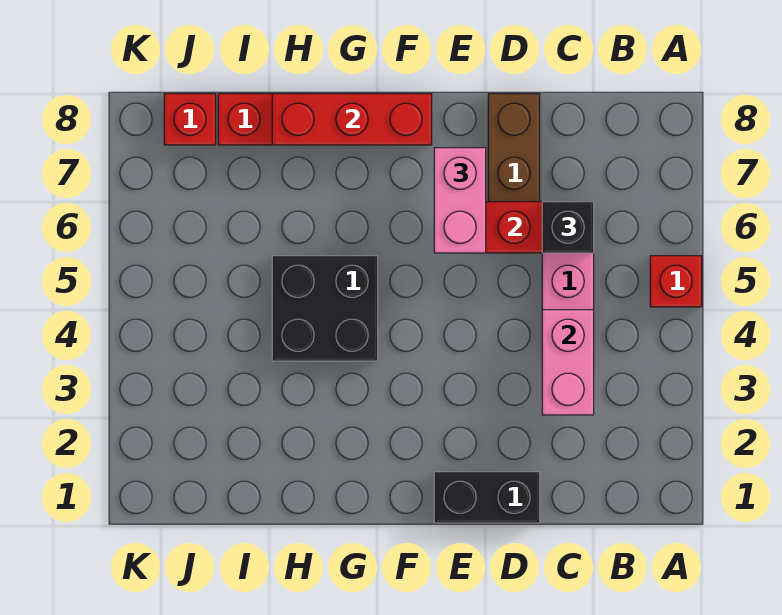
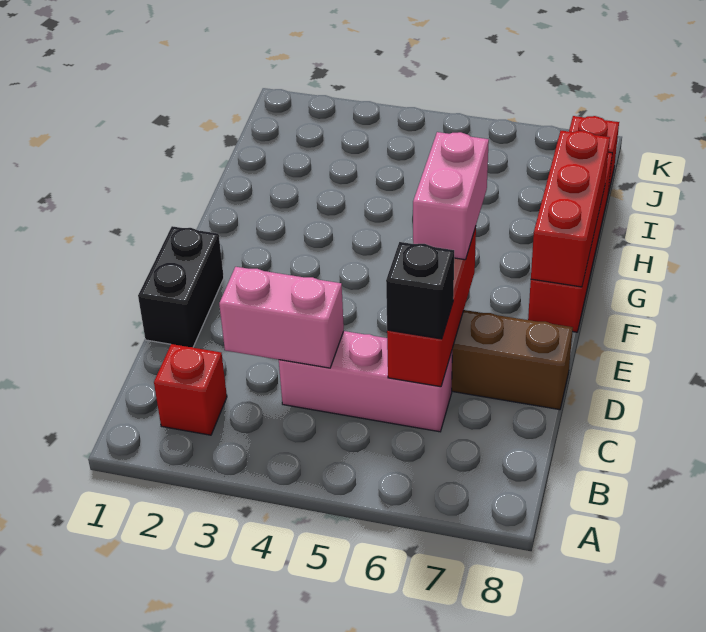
red 1x1 brick [650,256,702,307] -> red 1x1 brick moved to [154,344,227,435]
pink 1x2 brick [434,148,486,253] -> pink 1x2 brick turned to [413,132,489,260]
black 2x2 brick [272,256,378,361] -> none

